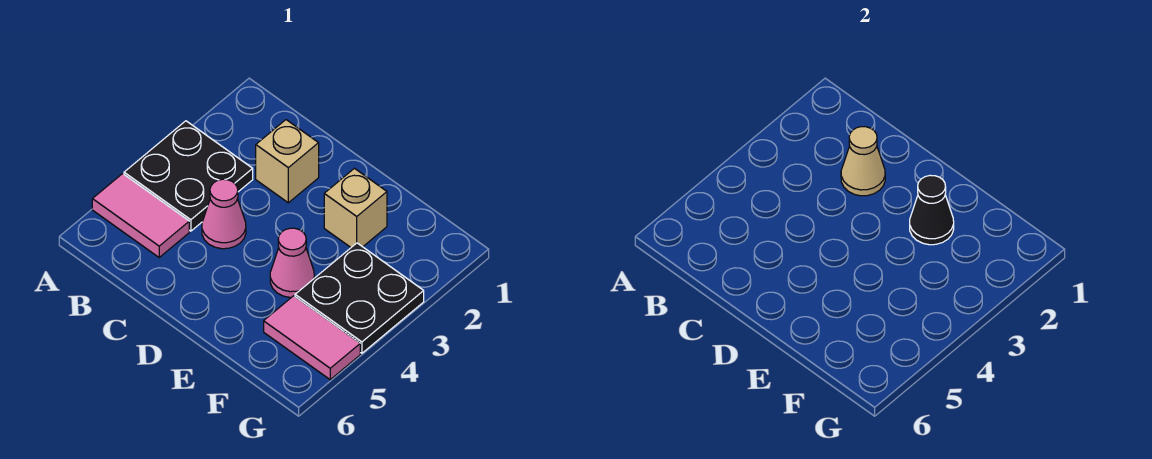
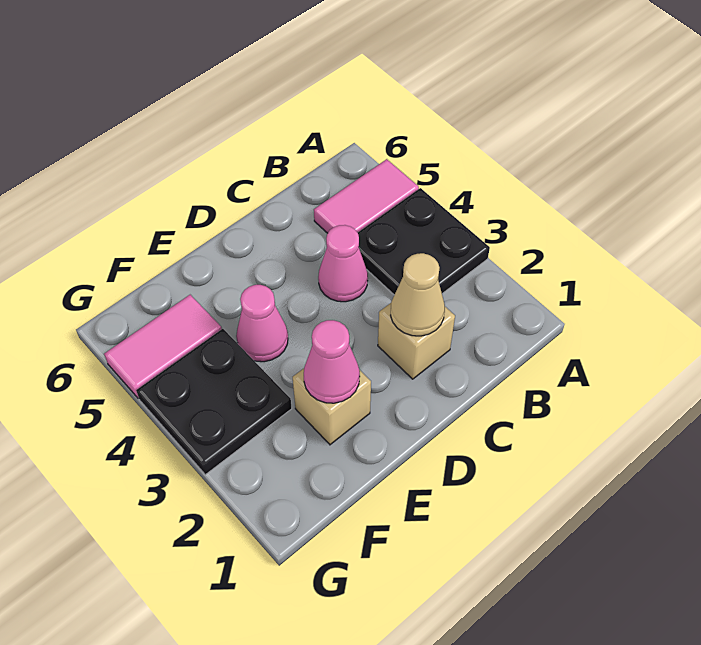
black 1x1 cone [910,175,954,245] -> pink 1x1 cone [304,320,360,403]

